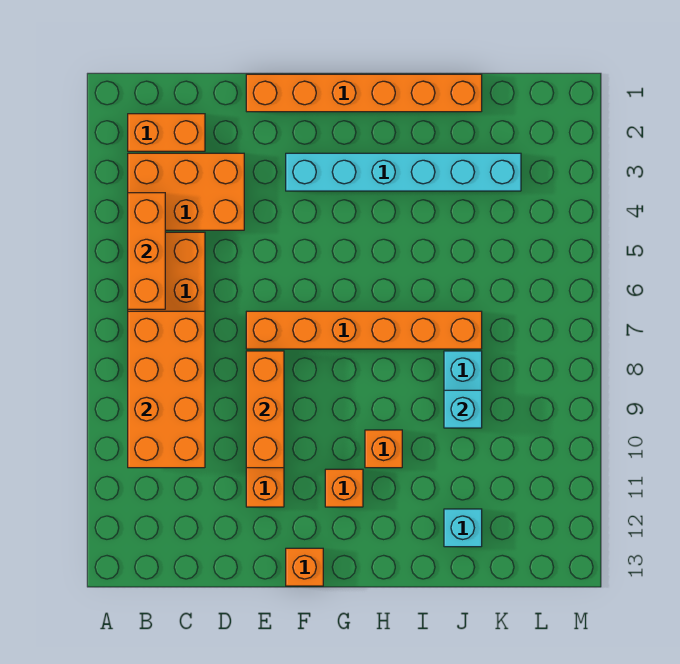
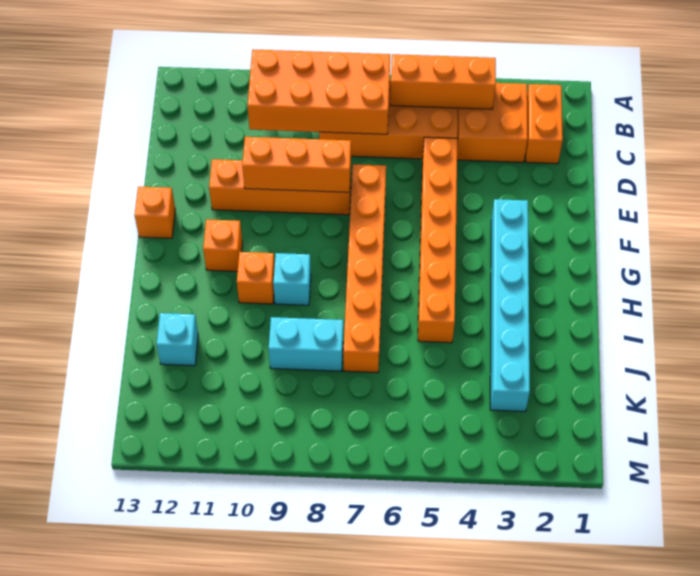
orange 2x3 brick [128,153,244,230] -> orange 2x2 brick [457,83,528,162]
orange 1x6 brick [246,74,482,112] -> orange 1x6 brick moved to [418,137,457,343]
cyan 1x1 brick [444,390,482,428] -> cyan 1x1 brick moved to [273,253,311,305]

